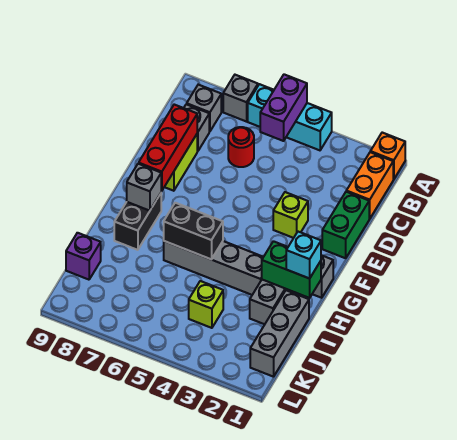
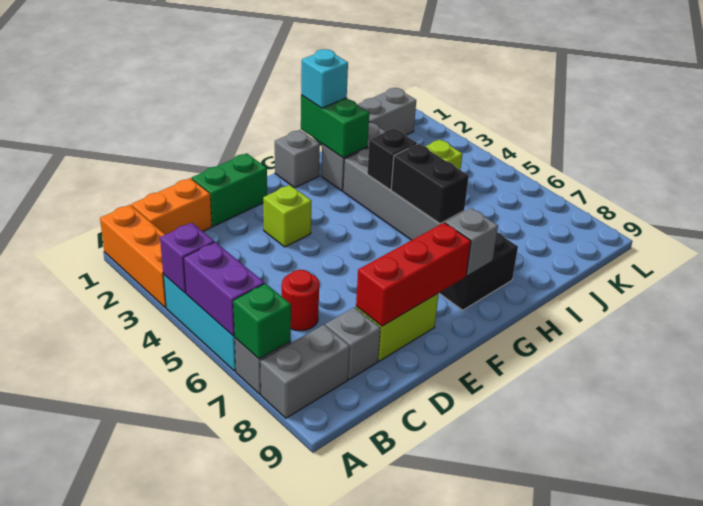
orange 1x1 brick [370,133,405,179] -> orange 1x3 brick [100,205,166,307]
purple 1x2 brick [260,74,307,141] -> purple 1x2 brick turned to [183,242,264,336]
none -> green 1x1 brick [233,283,291,359]
grey 1x1 brick [187,85,221,132] -> grey 1x2 brick [260,325,350,418]
none -> black 1x1 brick [367,128,417,190]
purple 1x1 brick [66,233,101,280] -> purple 1x1 brick moved to [160,223,214,293]

